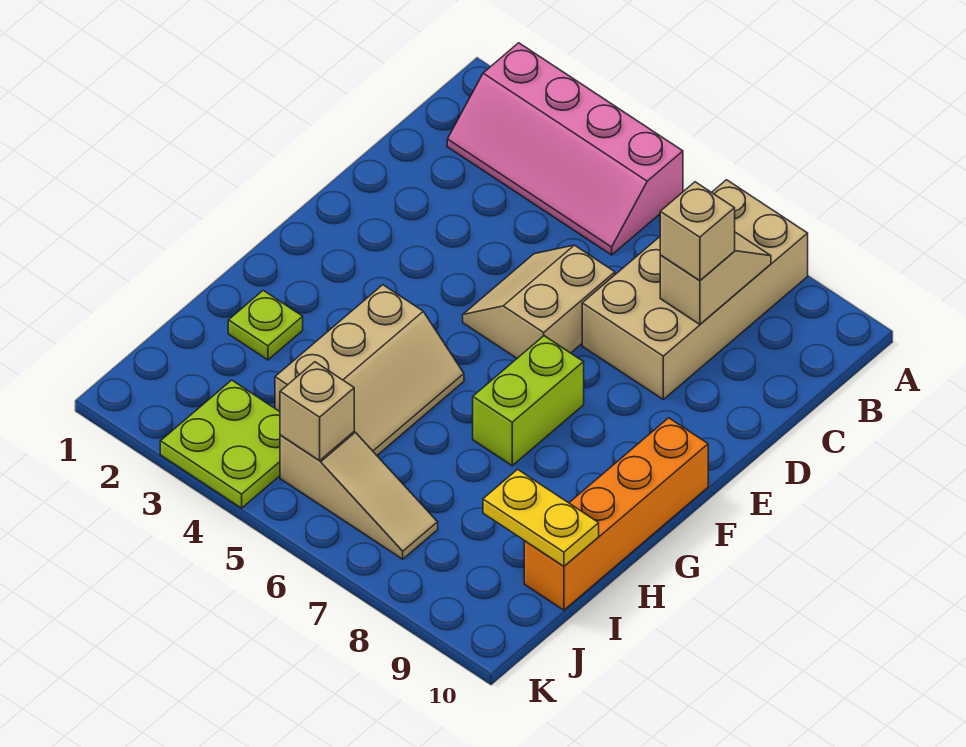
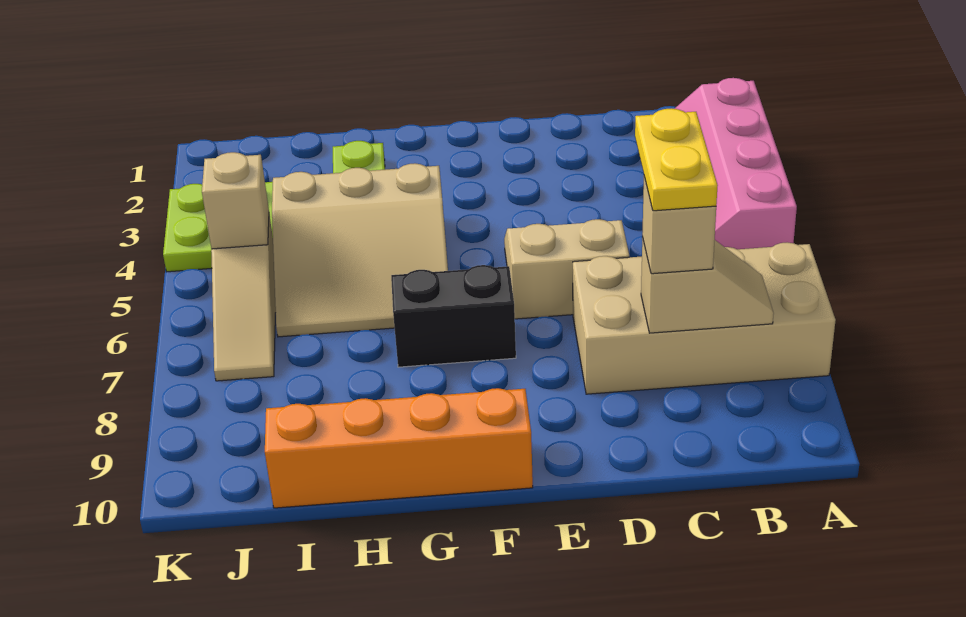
lime 1x2 brick [473,336,584,466] -> black 1x2 brick [391,265,516,367]
tan 2x3 slope [275,285,464,455] -> tan 3x3 slope [272,163,448,337]
yellow 1x2 plate [483,469,599,566] -> yellow 1x2 plate moved to [635,108,718,211]

